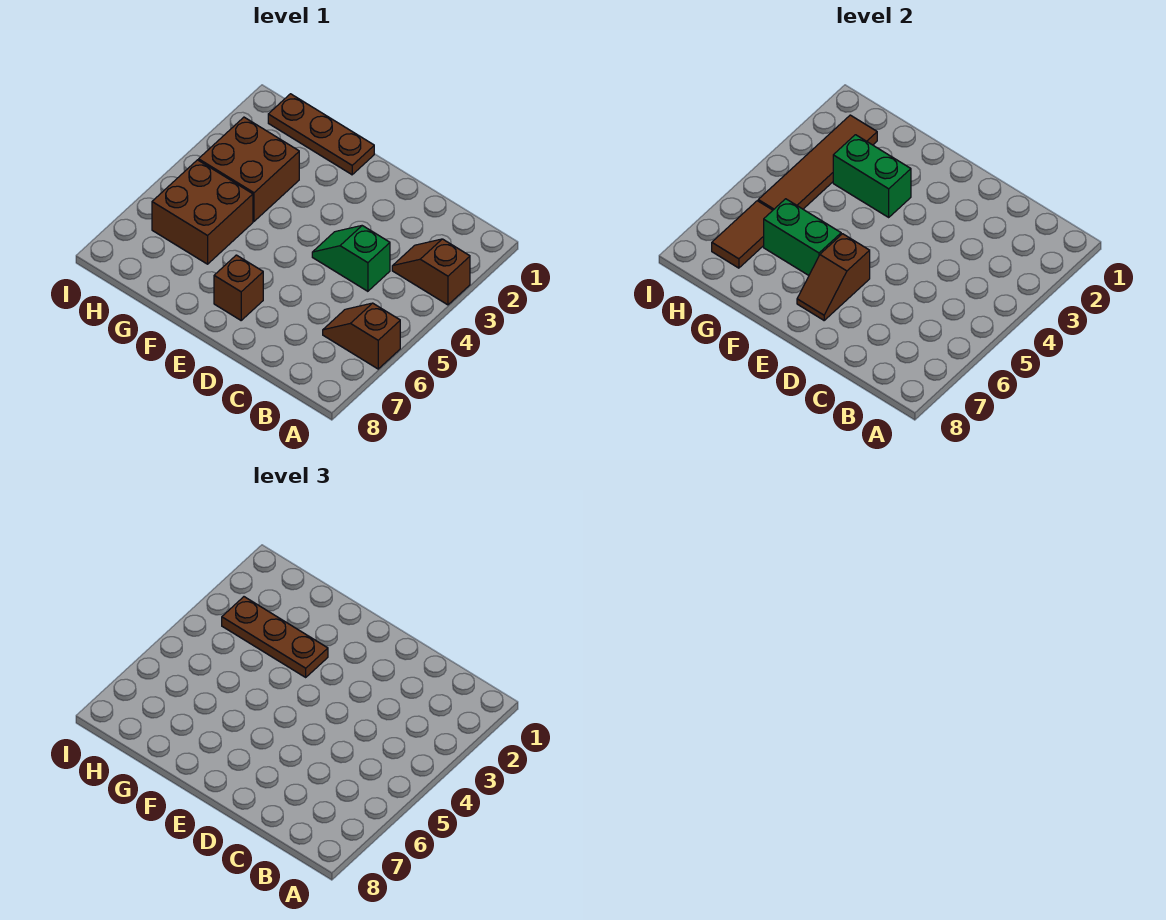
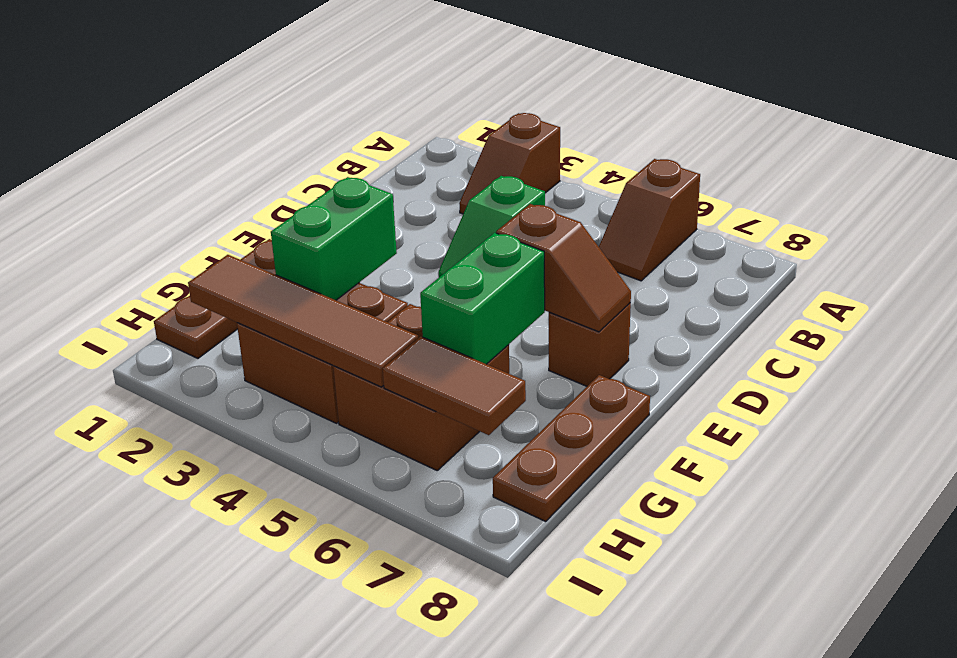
brown 1x3 plate [222,597,328,677] -> brown 1x3 plate moved to [493,375,650,521]

